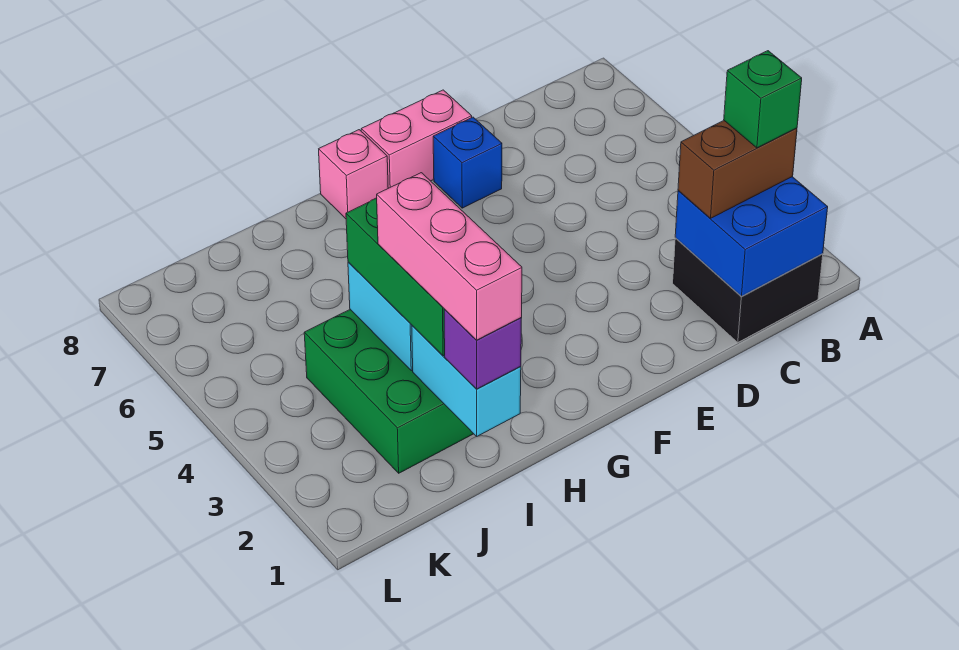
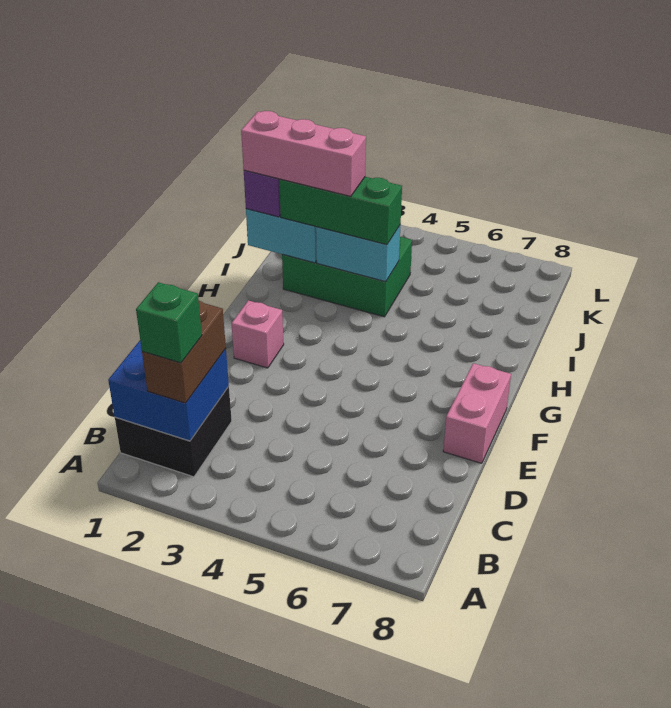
blue 1x1 brick [433,117,502,208] -> none
pink 1x1 brick [319,130,388,219] -> pink 1x1 brick moved to [231,300,284,368]

